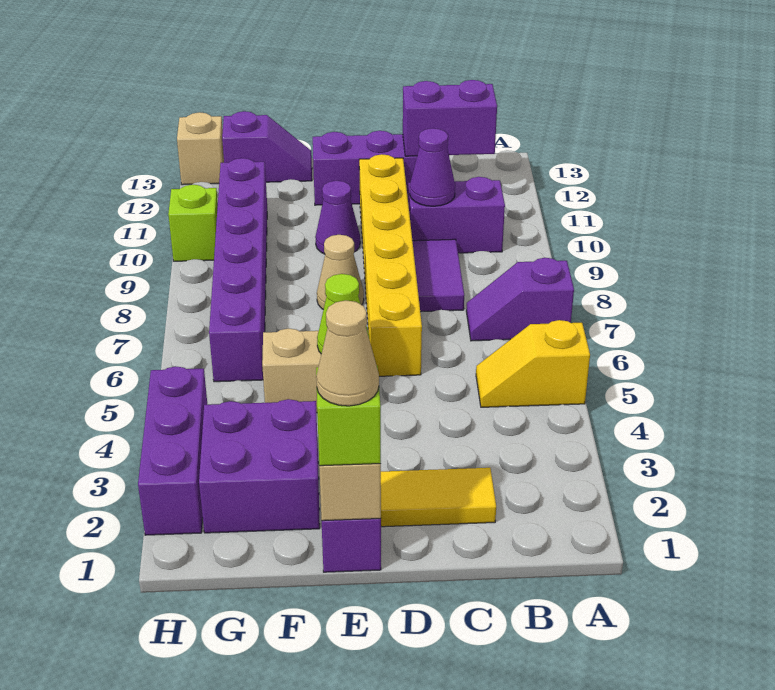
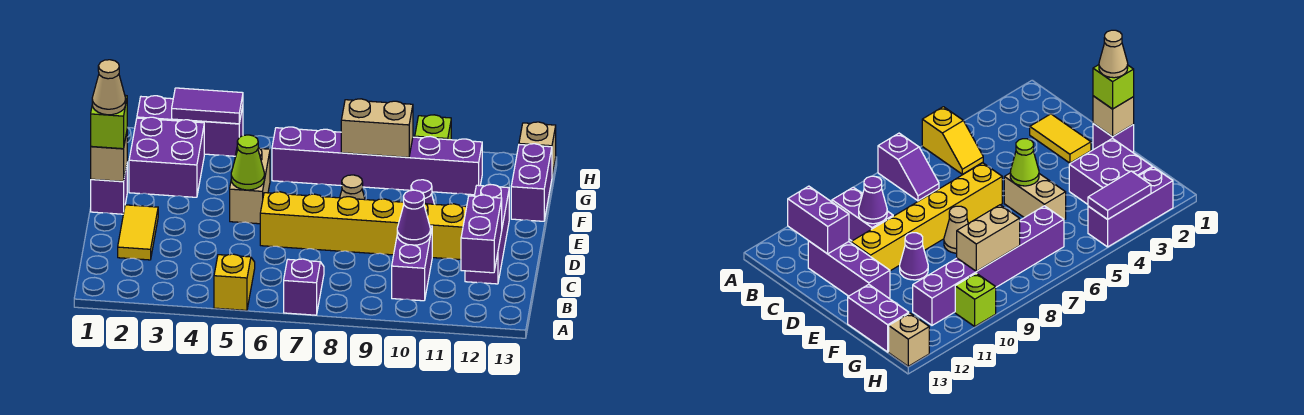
purple 1x2 tile [413,239,464,312] -> purple 1x2 tile moved to [172,88,243,124]
purple 1x2 slope [222,111,312,182] -> purple 1x2 brick [511,144,552,221]
none -> tan 1x2 brick [341,99,413,157]

